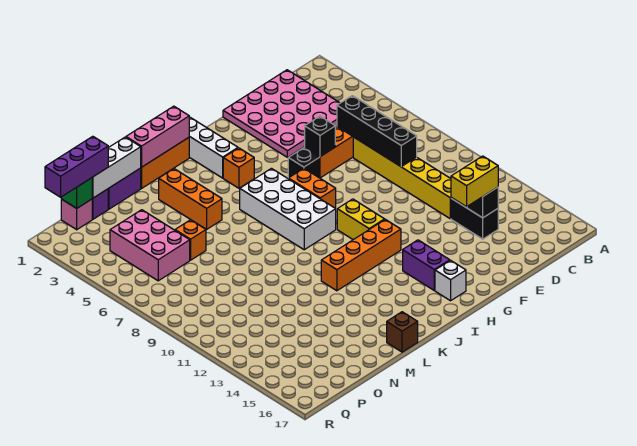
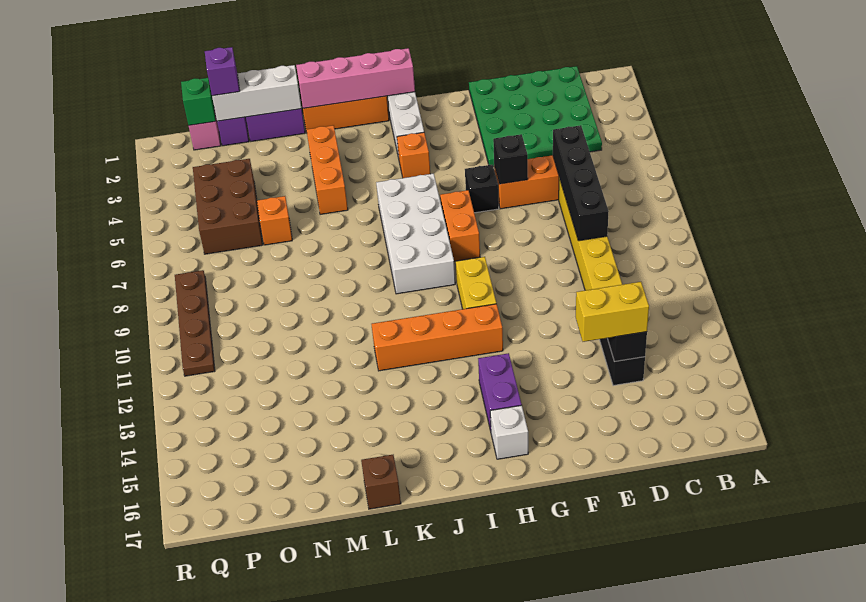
pink 4x4 plate [223,70,340,157] -> green 4x4 plate [469,66,602,167]
pink 1x3 brick [126,106,189,167] -> pink 1x4 brick [296,48,415,108]
purple 1x3 brick [45,136,108,197] -> purple 1x1 brick [205,47,240,96]
pink 2x3 brick [110,210,190,281] -> brown 2x3 brick [193,159,263,254]
none -> brown 1x4 plate [175,270,215,376]

